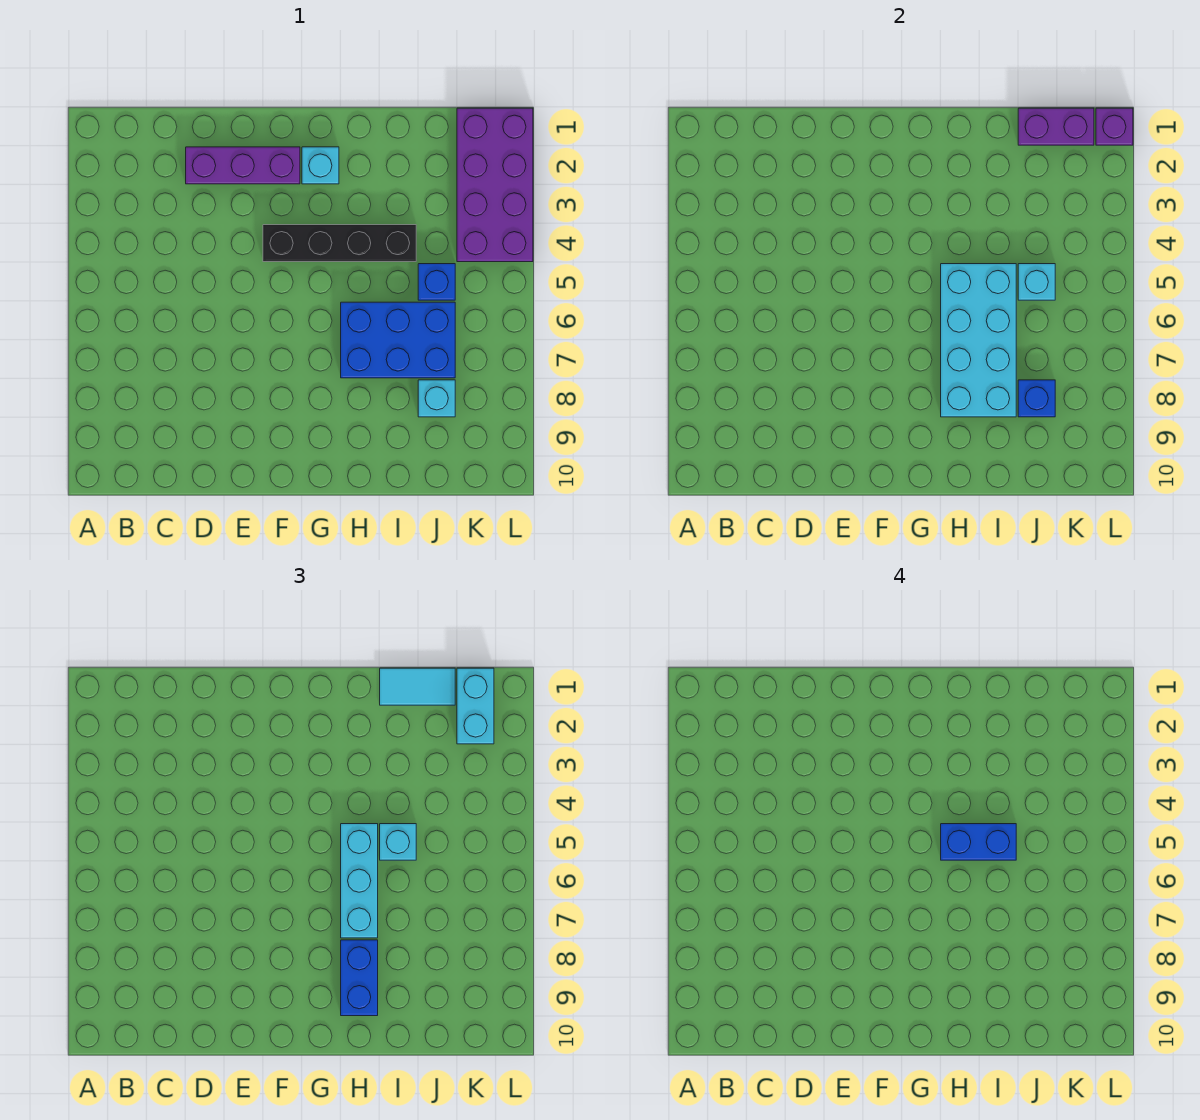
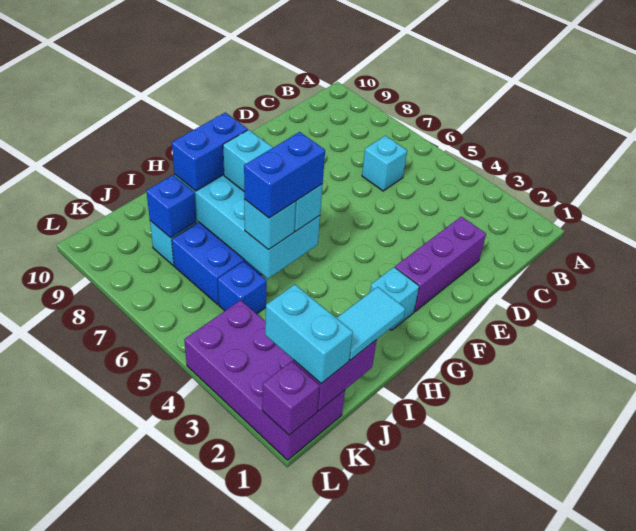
black 1x4 brick [263,225,416,262] -> none
blue 1x2 brick [341,940,378,1016] -> blue 1x2 brick turned to [172,113,248,191]
cyan 1x1 brick [1018,264,1055,300] -> cyan 1x1 brick moved to [362,136,407,191]

